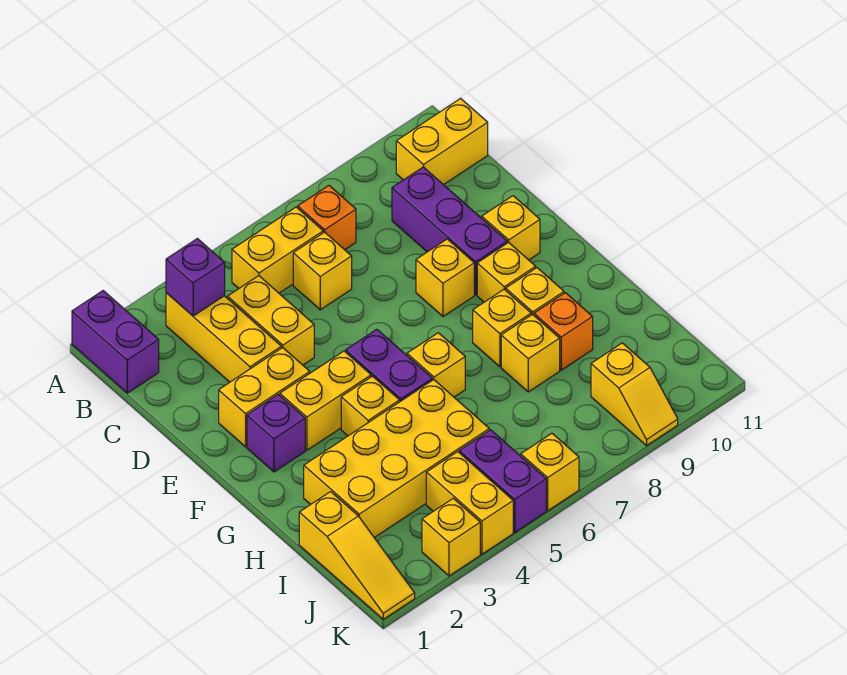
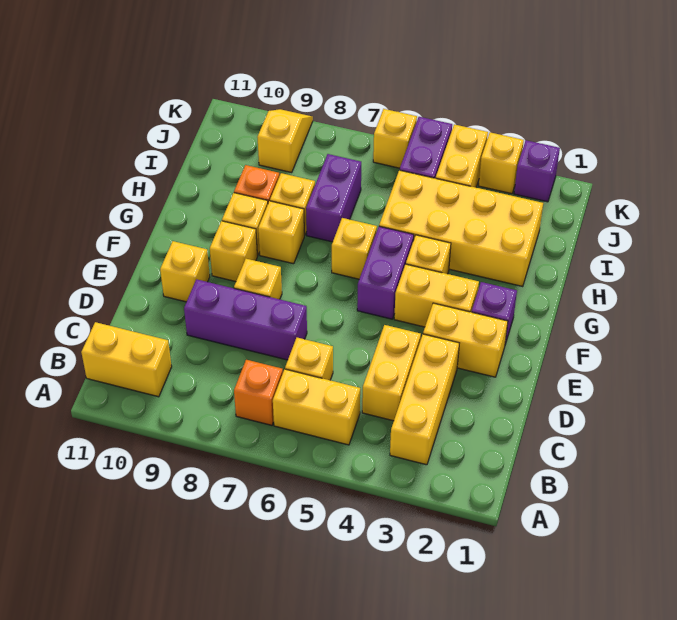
purple 1x2 brick [72,291,159,393] -> purple 1x2 brick moved to [306,154,361,242]
purple 1x1 brick [166,239,225,316] -> purple 1x1 brick moved to [514,140,560,202]
purple 1x3 brick [392,167,507,295] -> purple 1x3 brick turned to [184,279,307,360]
yellow 1x3 slope [299,492,415,619] -> none

